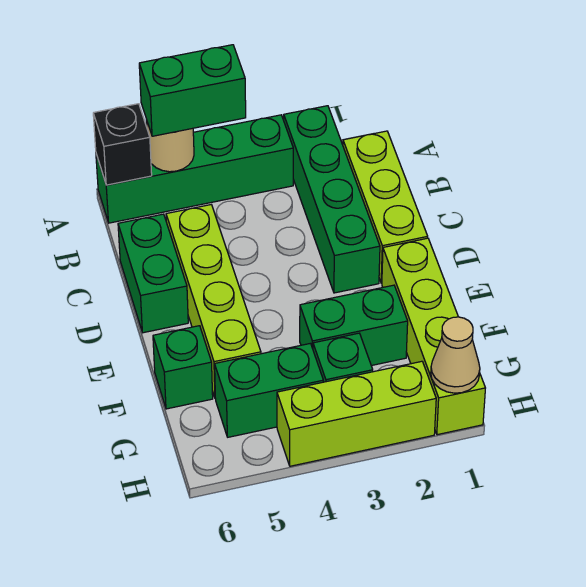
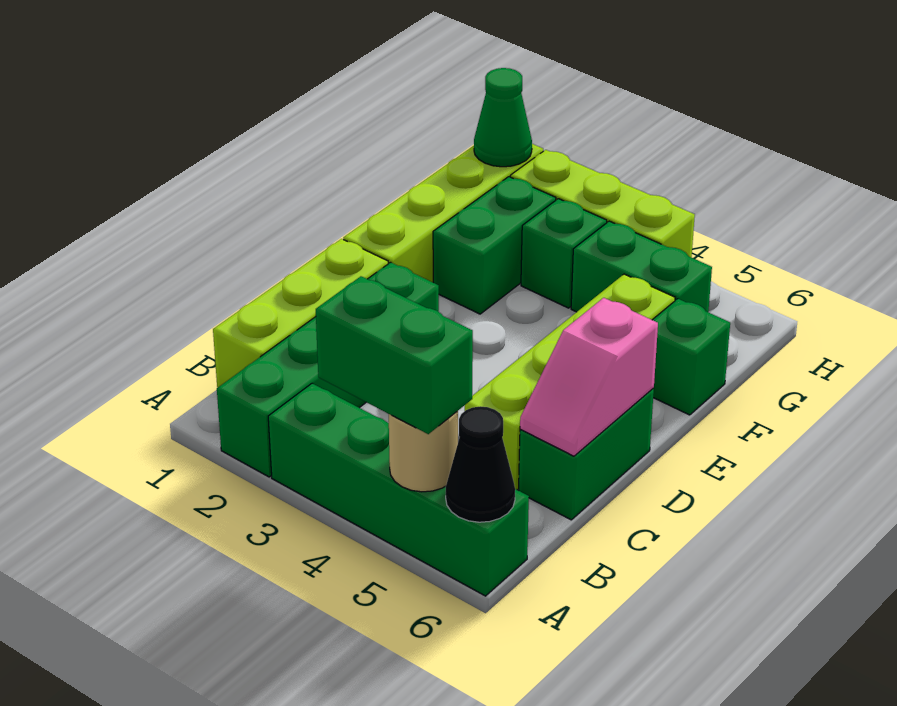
black 1x1 brick [93,104,152,185] -> black 1x1 cone [446,406,515,522]
none -> pink 1x2 slope [520,298,658,456]
green 1x2 brick [300,285,408,366] -> green 1x2 brick turned to [433,177,556,314]
tan 1x1 cone [431,317,480,393] -> green 1x1 cone [474,68,532,167]

